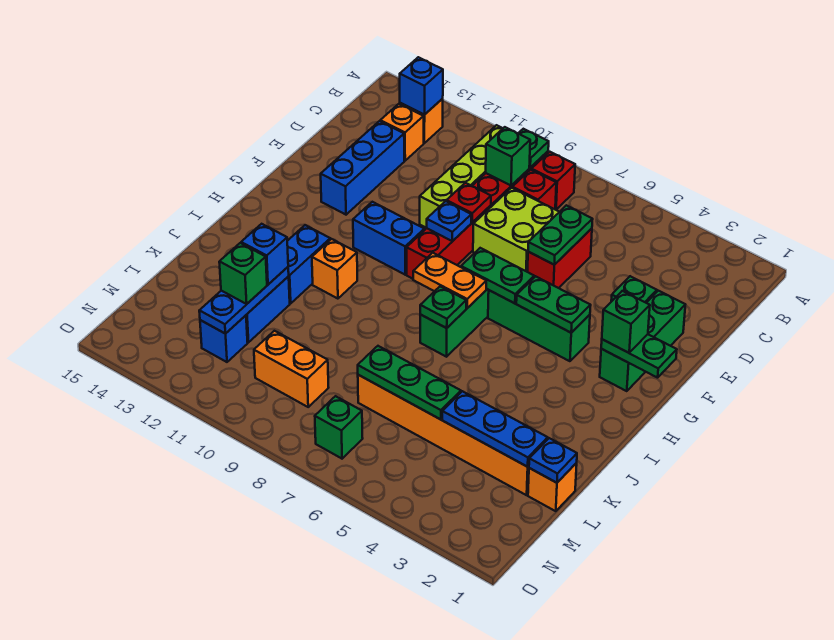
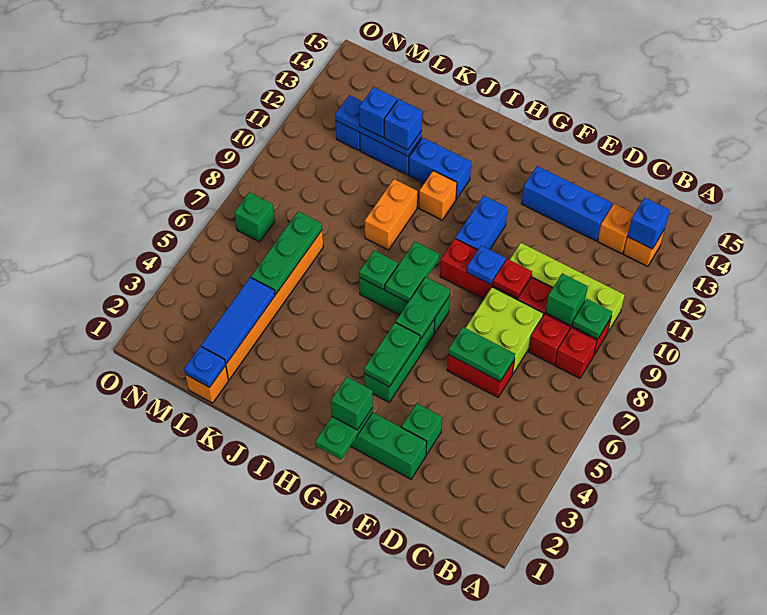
orange 1x2 plate [413,253,486,308] -> green 1x2 plate [385,242,439,302]
blue 1x3 plate [442,391,548,467] -> blue 1x3 tile [201,277,275,364]
green 1x1 brick [219,243,267,304] -> blue 1x1 brick [359,87,397,137]
orange 1x2 brick [254,331,329,407] -> orange 1x2 brick moved to [365,179,417,250]

